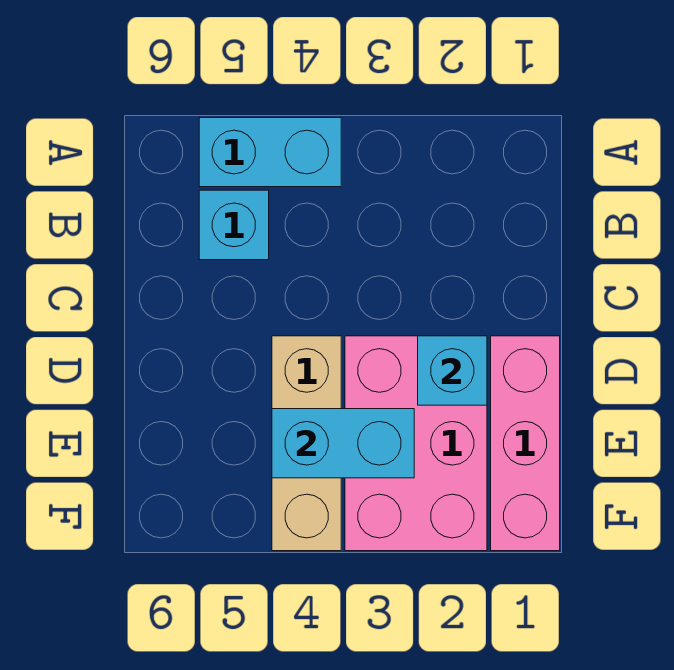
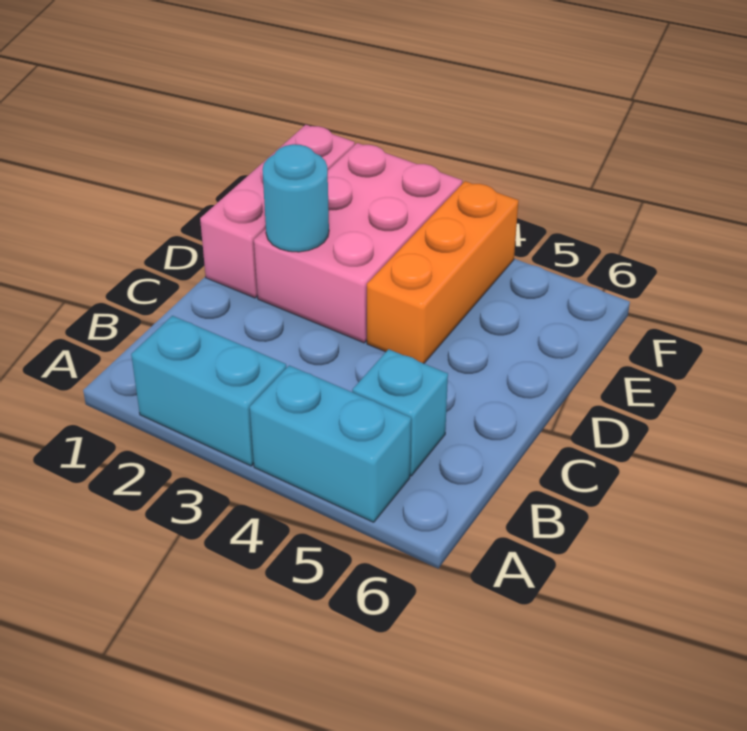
cyan 1x1 brick [418,336,487,405] -> cyan 1x1 round brick [262,144,329,252]
tan 1x3 brick [272,336,341,551] -> orange 1x3 brick [367,181,519,363]
cyan 1x2 brick [272,409,414,478] -> cyan 1x2 brick moved to [131,316,286,466]

